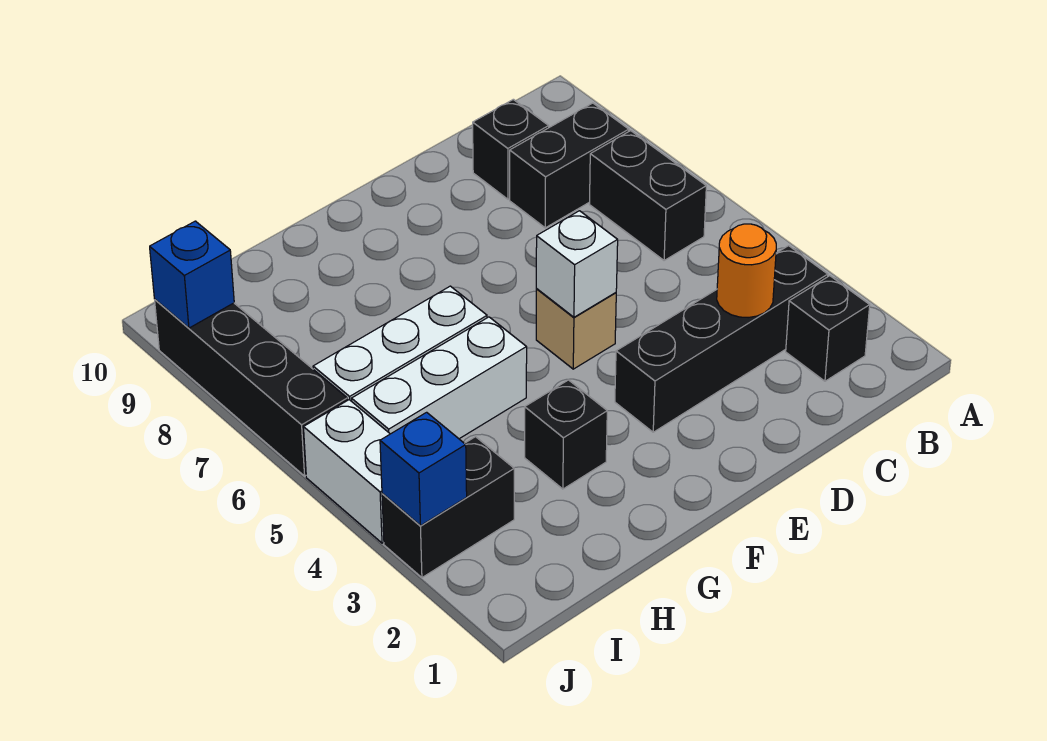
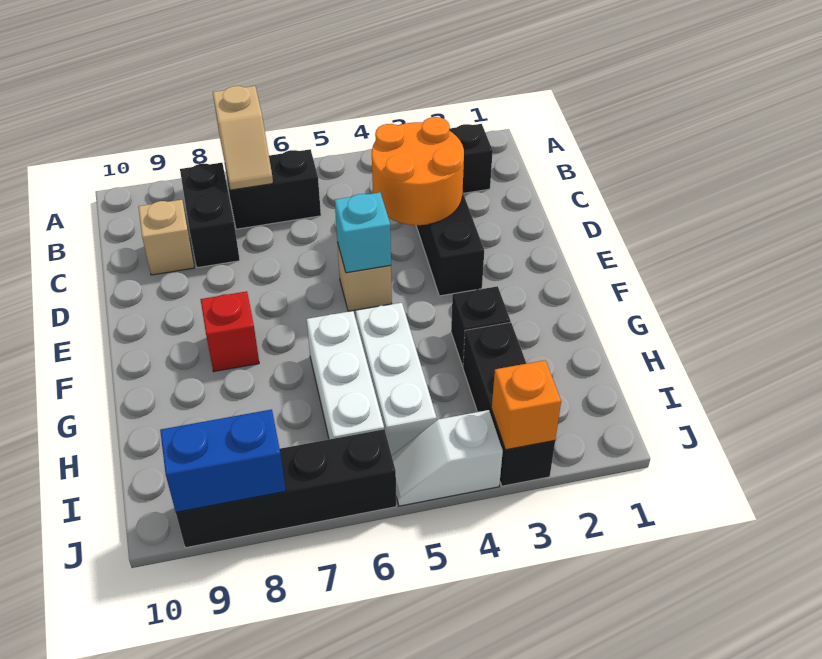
none -> tan 1x2 slope [213,86,273,190]
orange 1x1 round brick [717,224,776,318] -> orange 2x2 round brick [372,117,464,225]
black 1x1 brick [473,99,549,199] -> tan 1x1 brick [138,200,194,275]
white 1x1 brick [536,211,618,317] -> cyan 1x1 brick [335,192,391,273]
none -> red 1x1 brick [200,291,259,372]
black 1x2 brick [382,437,514,577] -> black 1x3 brick [463,322,555,486]
blue 1x1 brick [380,412,467,526] -> orange 1x1 brick [492,360,561,450]
white 1x2 brick [304,400,390,543] -> white 1x2 slope [392,410,503,506]
blue 1x1 brick [150,221,234,328] -> blue 1x2 brick [160,409,286,512]

